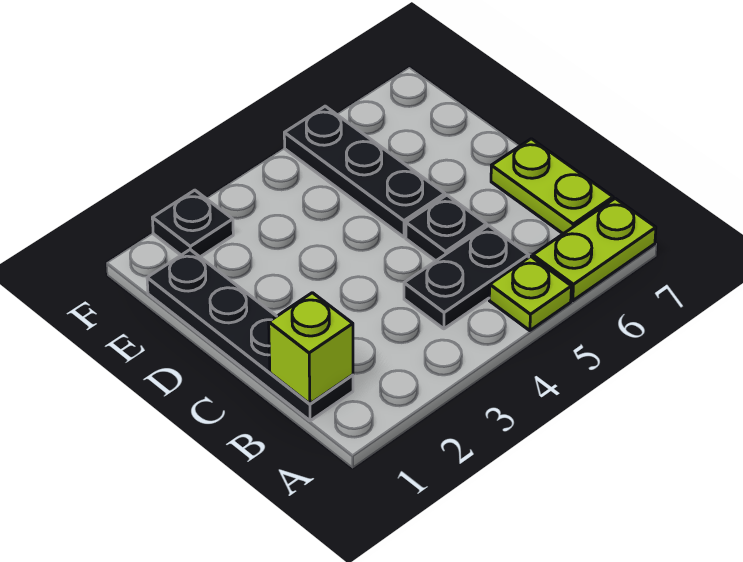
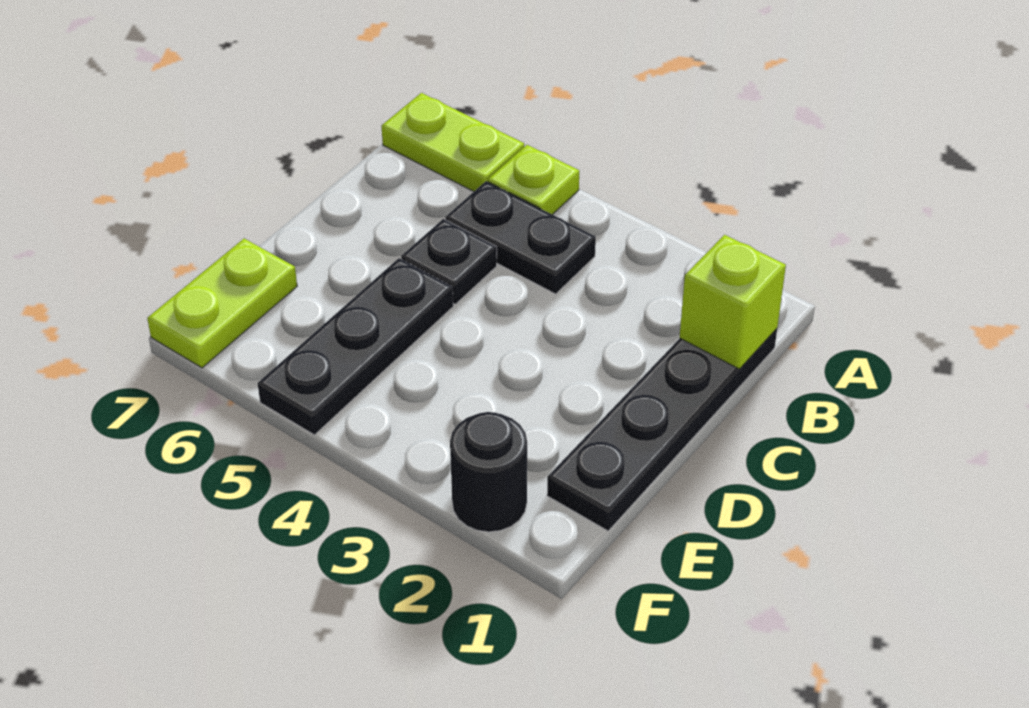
lime 1x2 plate [491,139,613,234] -> lime 1x2 plate moved to [147,239,297,368]
black 1x1 plate [152,190,233,257] -> black 1x1 round brick [450,412,527,532]

